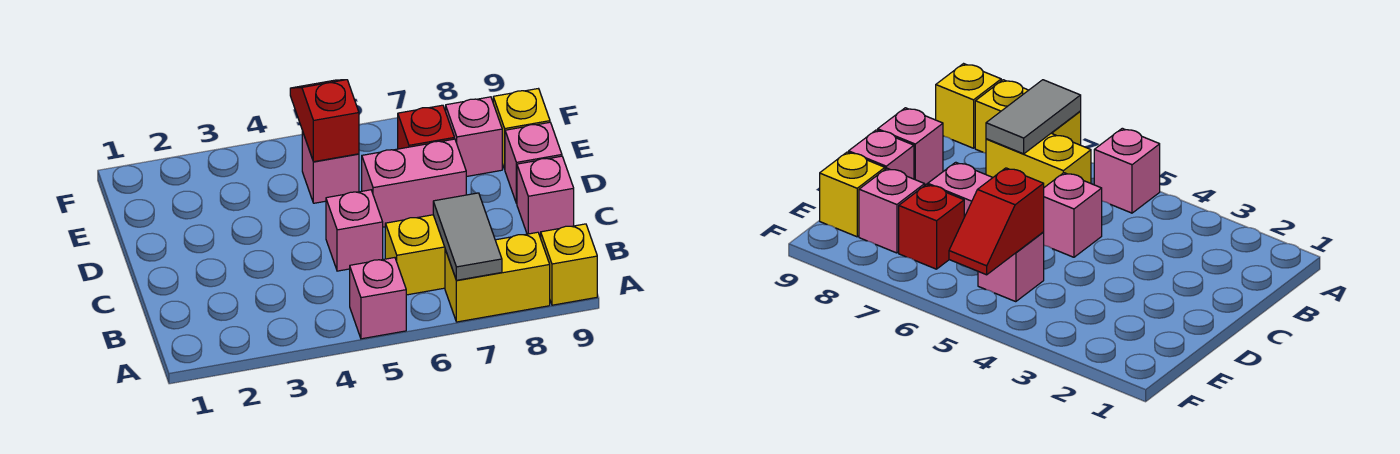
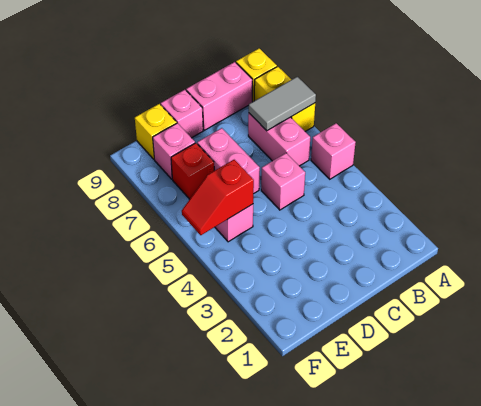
yellow 1x2 brick [385,215,445,295] -> pink 1x2 brick [248,113,310,166]
pink 1x1 brick [517,156,574,235] -> pink 1x2 brick [186,62,252,130]

